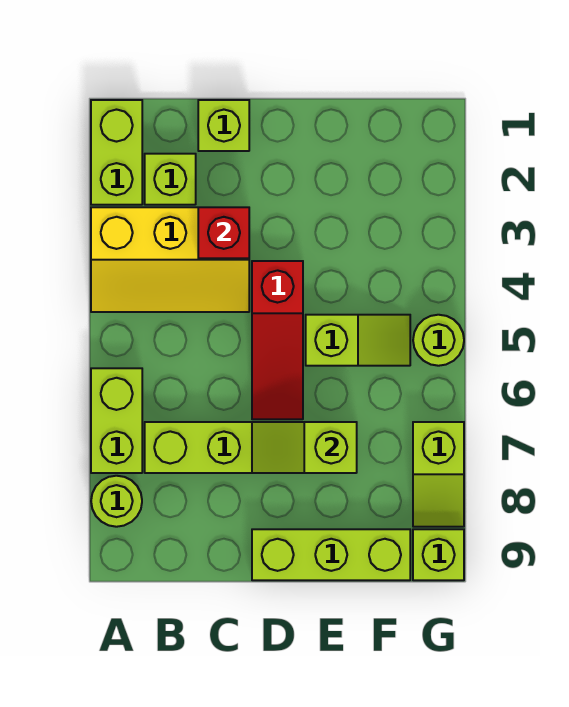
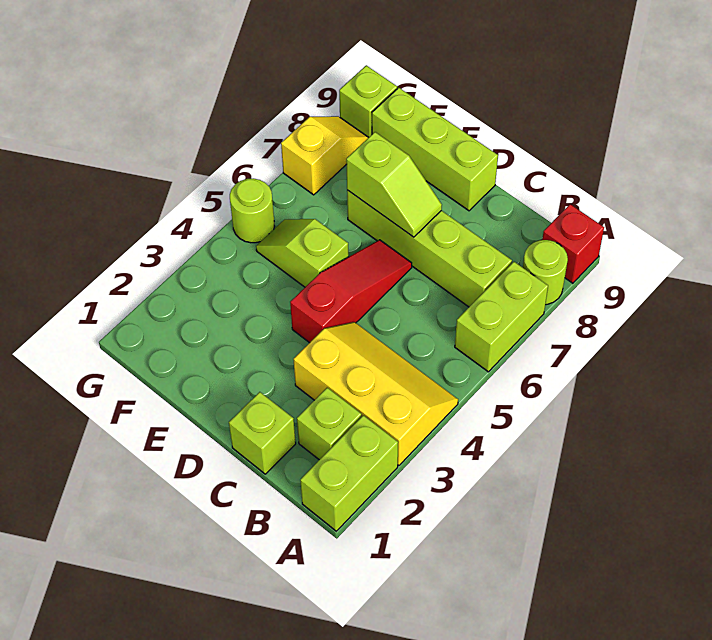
red 1x1 brick [198,207,249,258] -> red 1x1 brick moved to [542,204,604,283]
lime 1x2 slope [413,422,464,527] -> yellow 1x2 slope [281,116,369,195]

